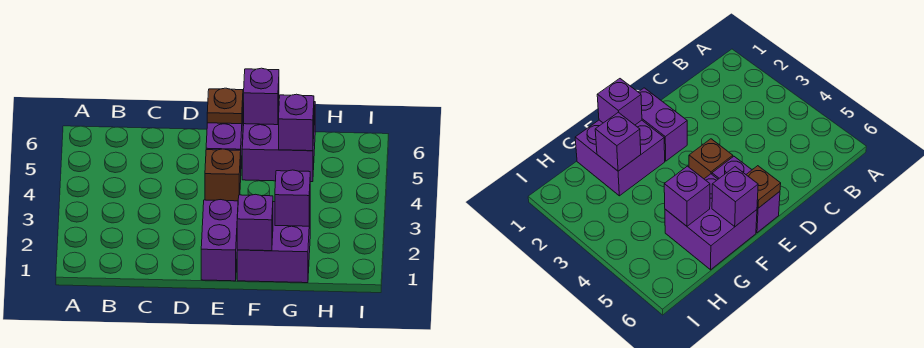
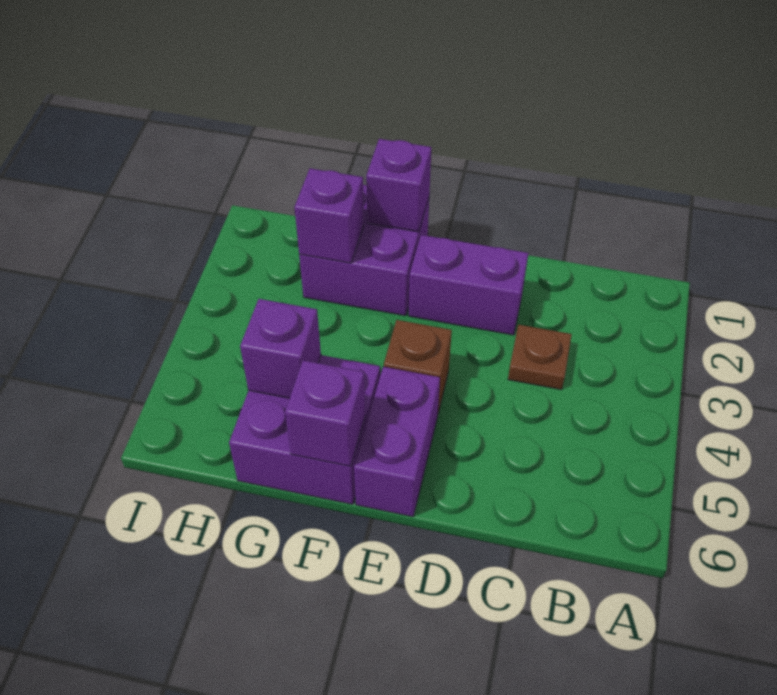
purple 1x2 brick [201,200,238,281] -> purple 1x2 brick turned to [409,235,528,335]
brown 1x1 plate [207,88,243,124] -> brown 1x1 plate moved to [508,325,572,390]

